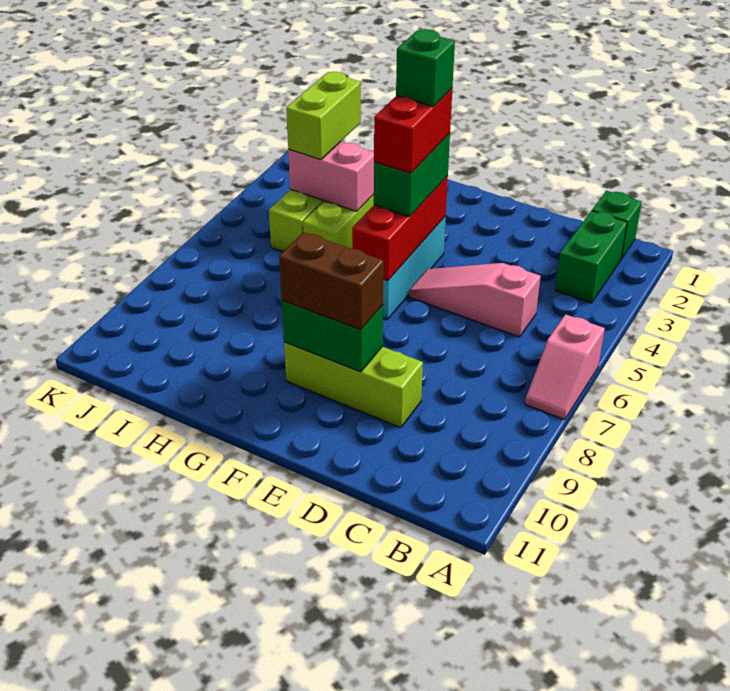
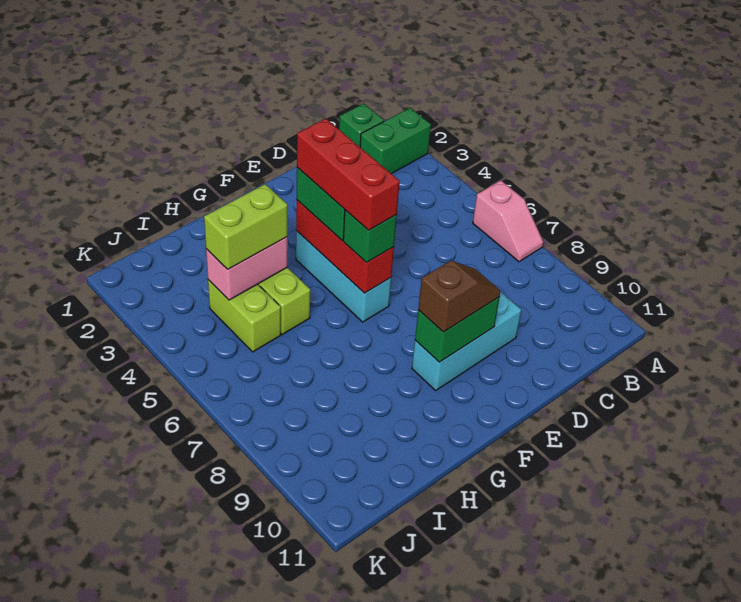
green 1x2 brick [555,211,627,303] -> green 1x2 brick turned to [360,108,431,174]
pink 1x3 slope [409,263,541,337] -> none
lime 1x3 brick [284,342,423,428] -> cyan 1x3 brick [412,292,521,391]
brown 1x2 brick [279,232,384,330] -> brown 1x2 slope [418,261,501,332]
red 1x2 brick [374,89,452,173] -> red 1x3 brick [297,119,400,230]
green 1x1 brick [396,29,455,107] -> green 1x1 brick moved to [343,210,397,263]
lime 1x2 brick [286,72,361,160] -> lime 1x2 brick turned to [204,184,288,269]

